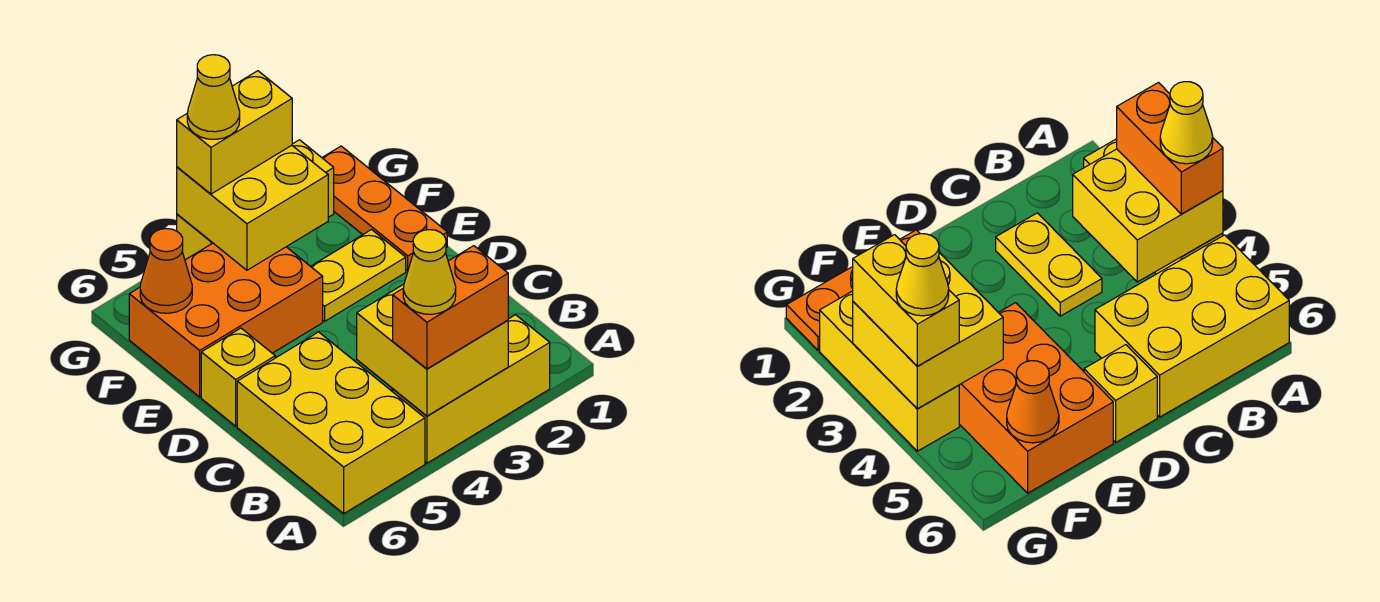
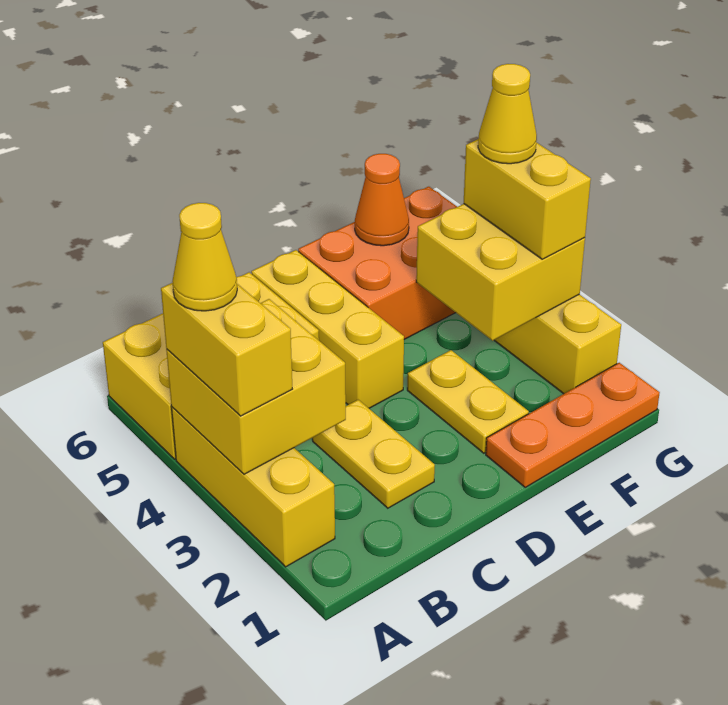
orange 1x2 brick [393,246,508,369] -> yellow 1x2 brick [161,283,292,416]
yellow 1x1 brick [201,328,275,426] -> yellow 1x3 brick [251,250,404,408]
orange 2x3 brick [129,243,323,397] -> orange 2x3 brick turned to [298,187,457,339]

